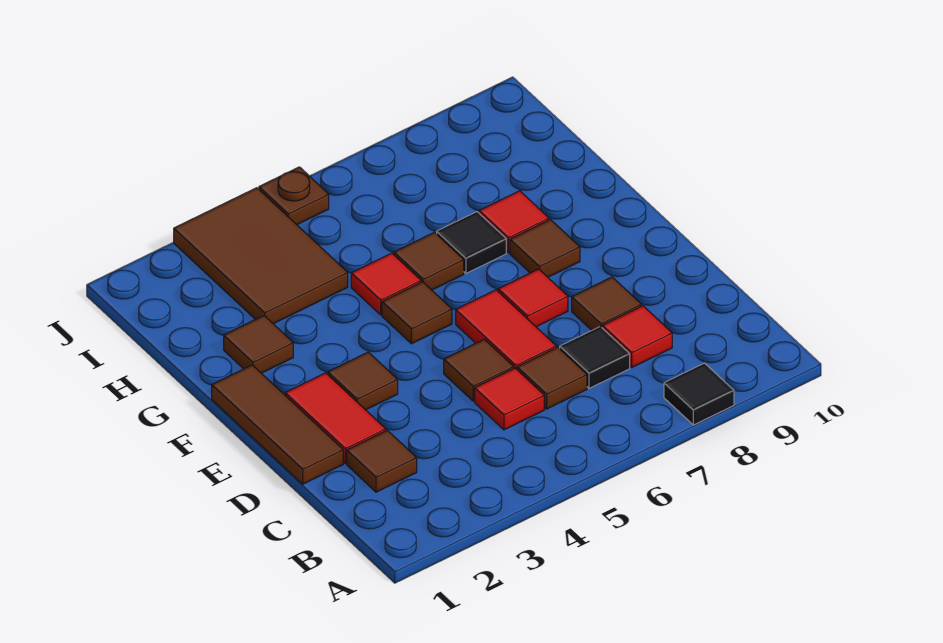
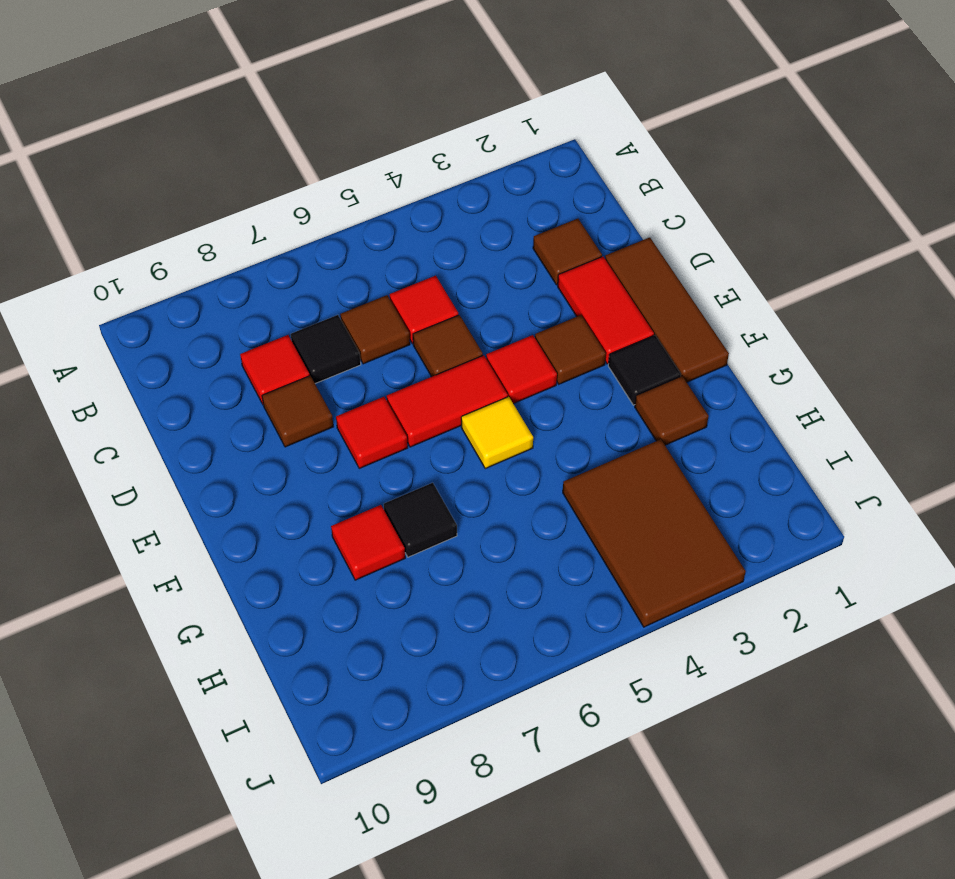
black 1x1 tile [664,363,734,425] -> black 1x1 tile moved to [608,335,681,405]
red 1x2 tile [456,290,556,369] -> red 1x2 tile turned to [387,355,508,447]
brown 1x1 tile [382,282,452,344] -> yellow 1x1 tile [461,397,533,469]
brown 1x1 tile [510,220,580,277] -> none
red 1x1 tile [351,253,421,315] -> red 1x1 tile moved to [486,335,557,404]
brown 1x1 tile [394,232,464,290] -> none
brown 1x1 plate [259,167,329,225] -> none

